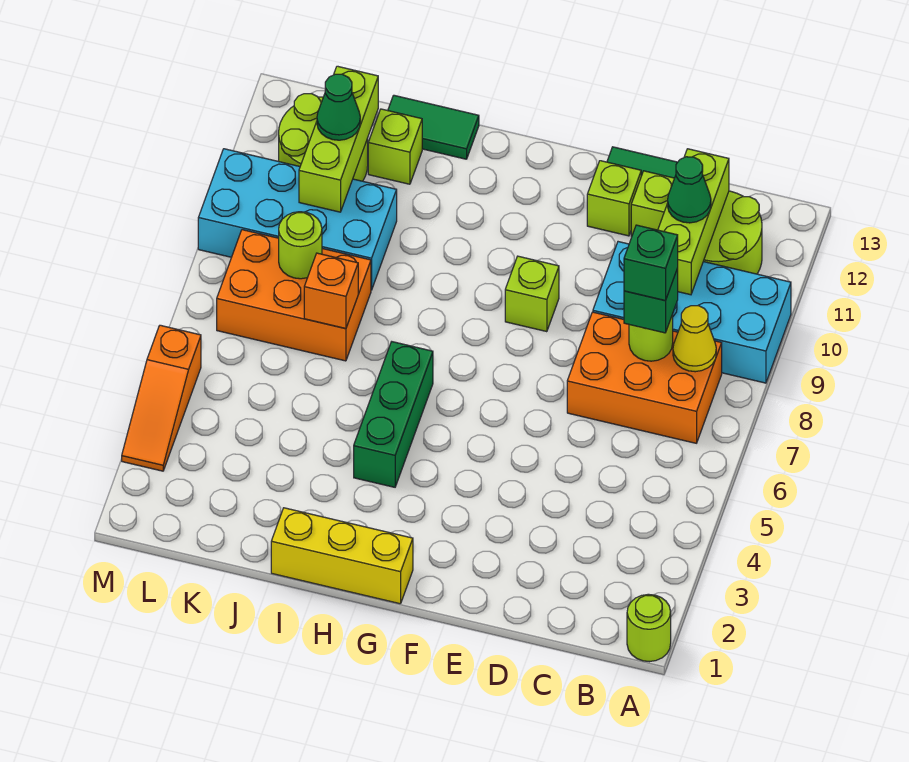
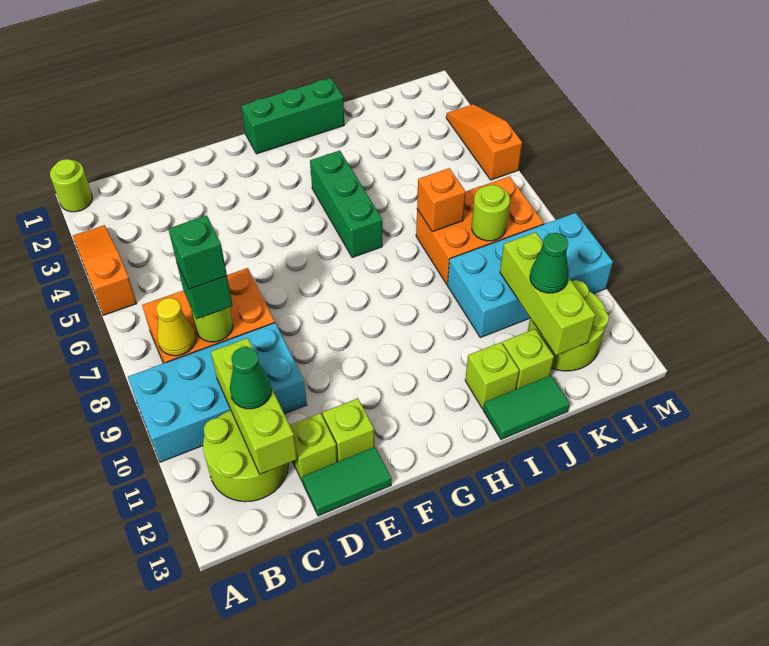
none -> orange 1x3 slope [73,225,137,315]
lime 1x1 brick [505,256,559,332] -> lime 1x1 brick moved to [465,342,519,409]
yellow 1x3 brick [271,508,413,604] -> green 1x3 brick [241,78,344,154]

